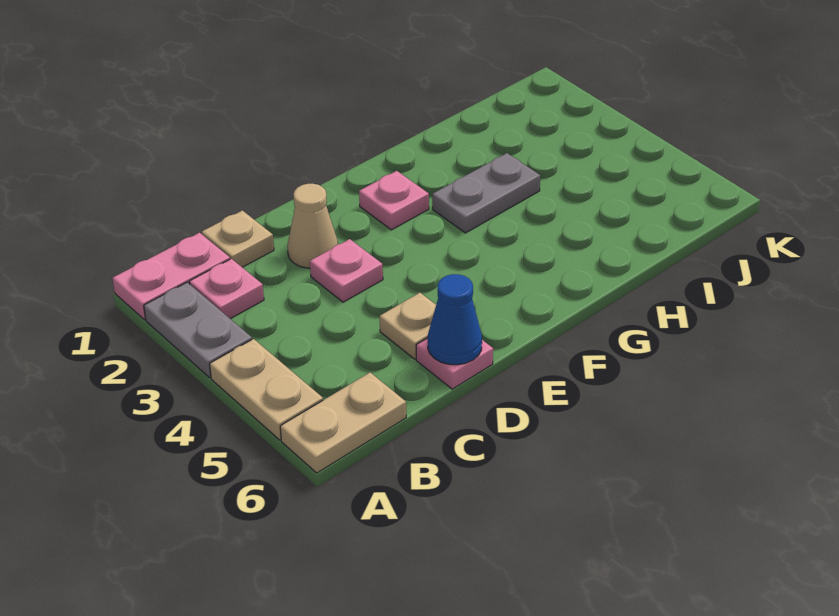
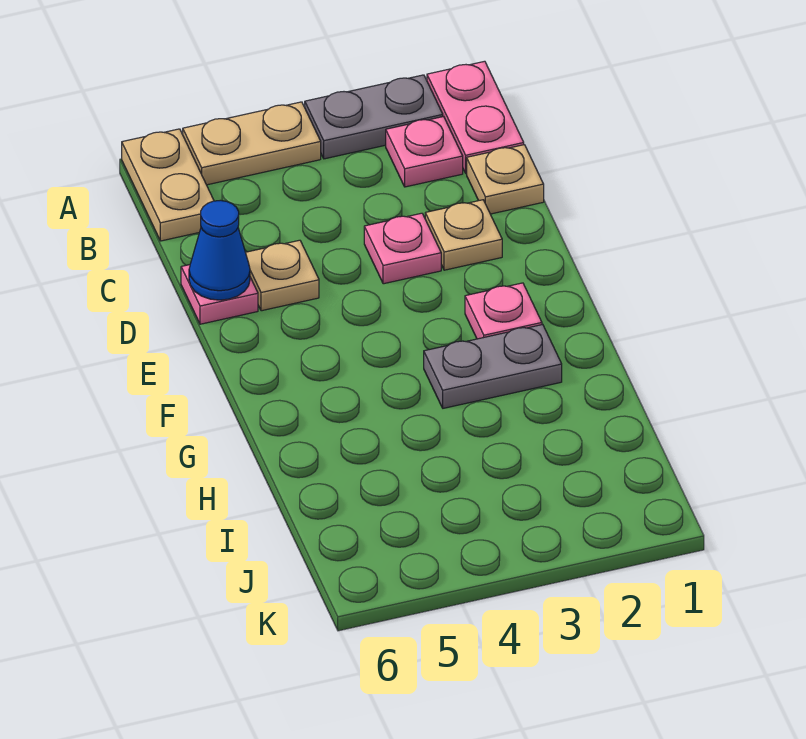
tan 1x1 cone [287,184,338,268] -> tan 1x1 plate [425,200,502,270]
grey 1x2 plate [432,153,540,233] -> grey 1x2 plate turned to [424,325,562,408]

